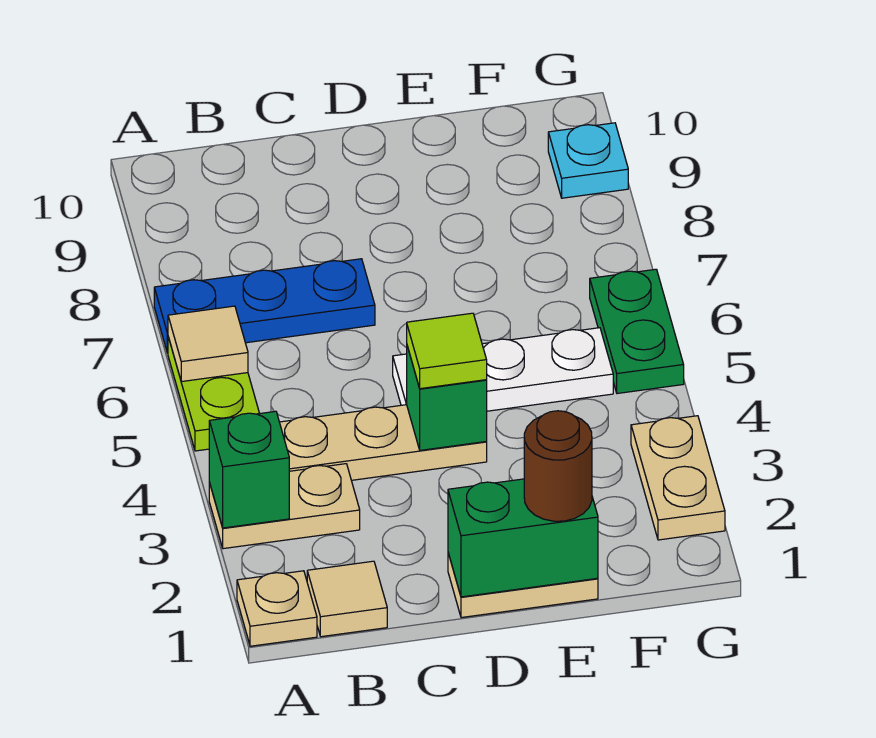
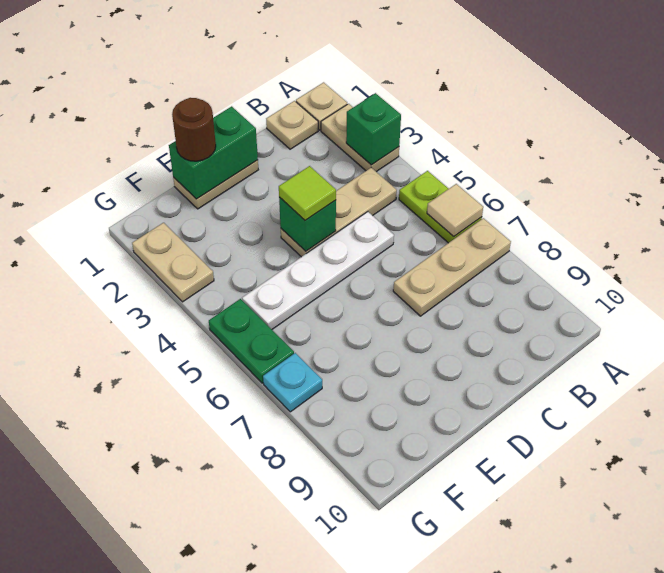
tan 1x2 plate [209,464,360,549] -> tan 1x2 plate turned to [321,104,399,172]
blue 1x3 plate [154,259,375,353] -> tan 1x3 plate [393,218,511,316]
tan 1x1 tile [307,561,387,637] -> tan 1x1 plate [266,101,318,149]
white 1x3 plate [393,328,613,411] -> white 1x4 plate [242,212,394,329]
cyan 1x1 plate [548,123,628,198] -> cyan 1x1 plate moved to [263,353,322,412]

